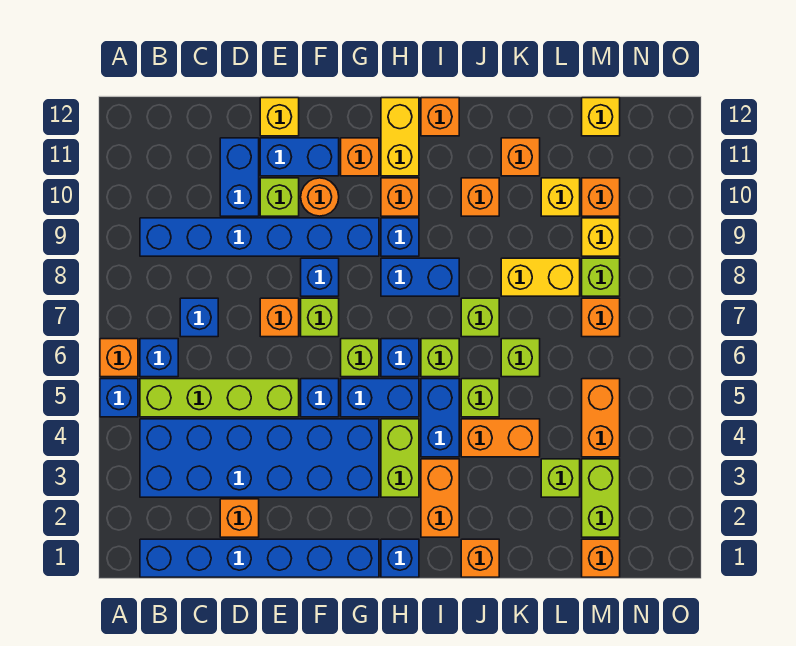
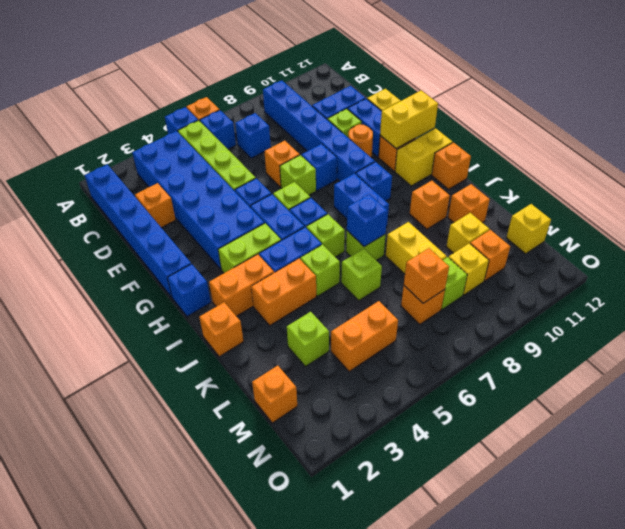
none -> yellow 1x2 brick [380,91,438,149]
orange 1x1 brick [381,178,419,216] -> orange 1x1 brick moved to [404,248,449,303]
orange 1x2 brick [461,419,540,457] -> orange 1x2 brick turned to [251,259,316,325]
none -> blue 1x1 brick [347,194,388,247]
lime 1x2 brick [582,459,620,537] -> none

